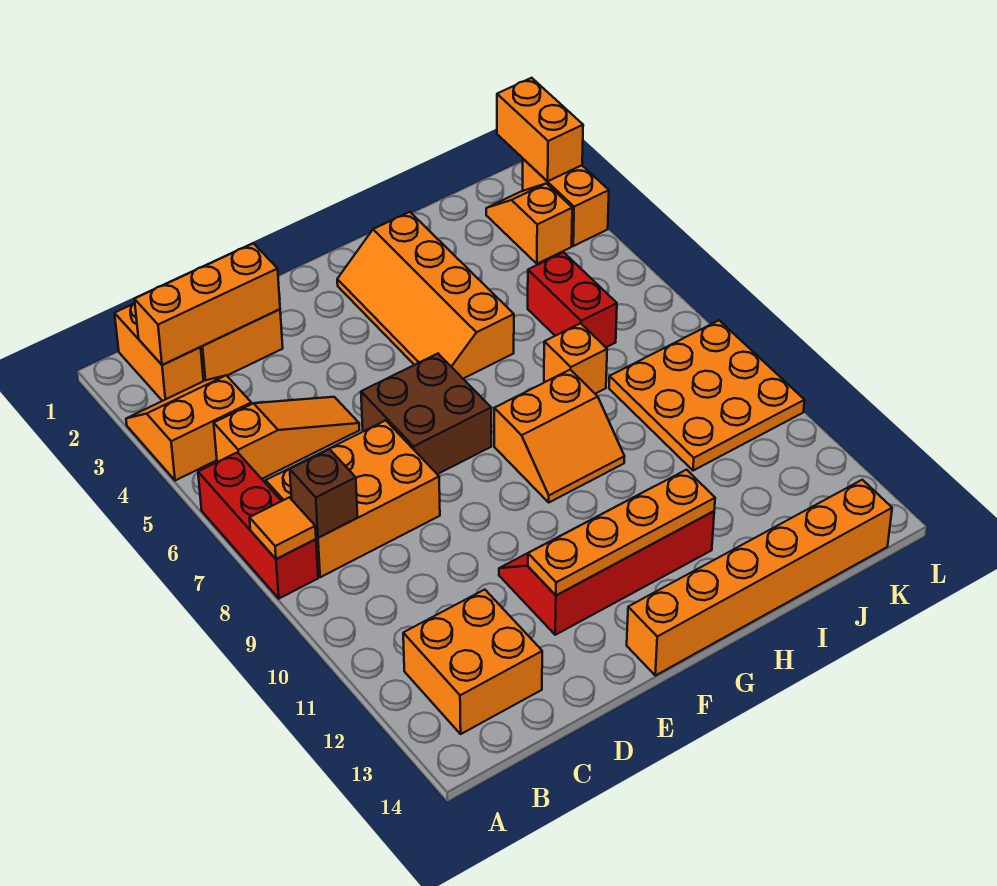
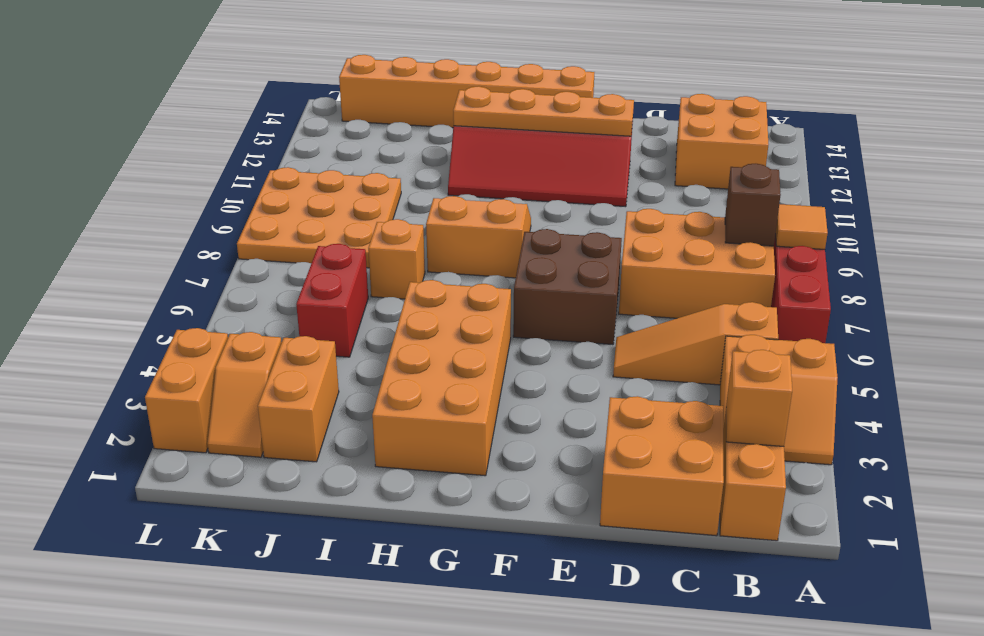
orange 1x3 brick [134,243,280,365] -> orange 1x1 brick [726,350,792,446]
orange 2x4 slope [337,212,514,379] -> orange 2x4 brick [372,280,511,476]
orange 1x2 brick [497,78,583,181] -> orange 1x2 brick moved to [258,336,339,462]

